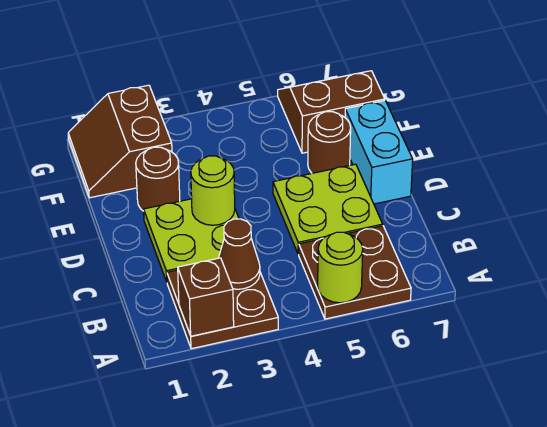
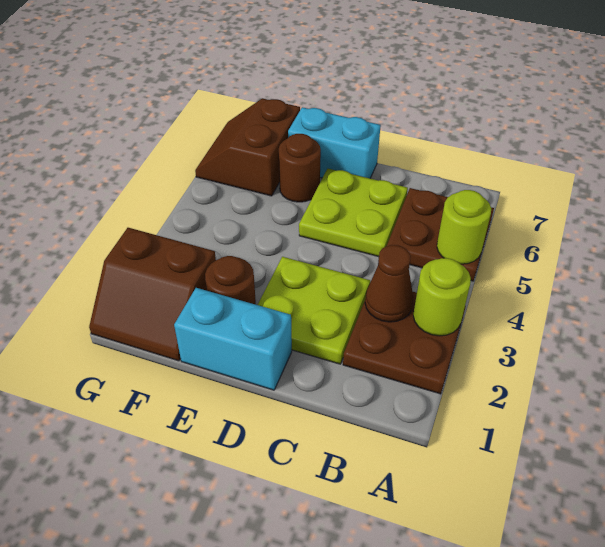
brown 1x1 brick [178,258,234,336] -> none
none -> cyan 1x2 brick [174,288,292,390]
lime 1x1 round brick [191,156,235,225] -> lime 1x1 round brick moved to [413,258,471,336]

